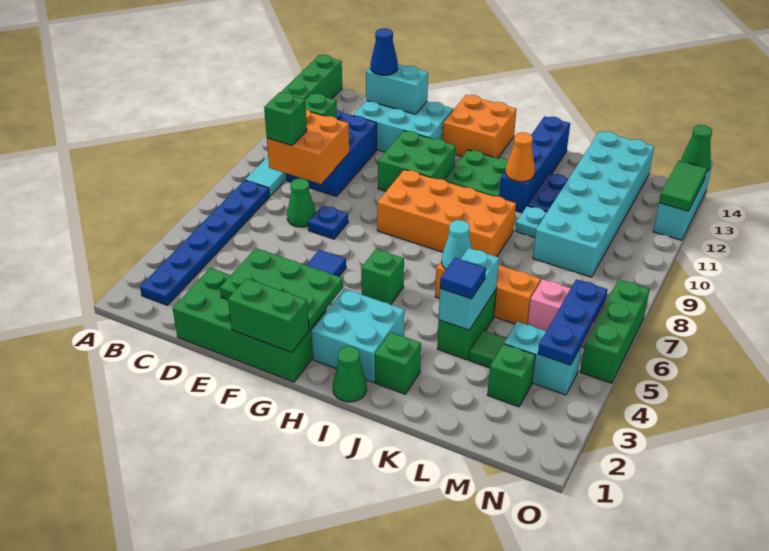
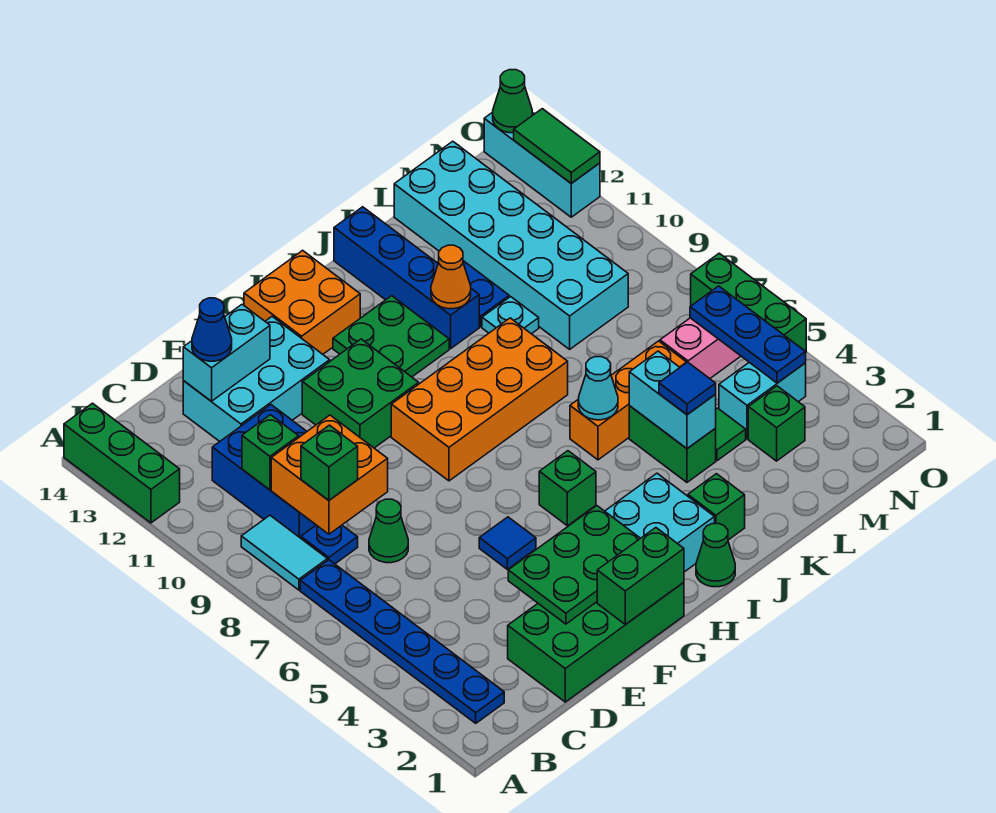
blue 1x1 plate [308,205,348,239] -> blue 1x1 plate moved to [301,525,358,564]

